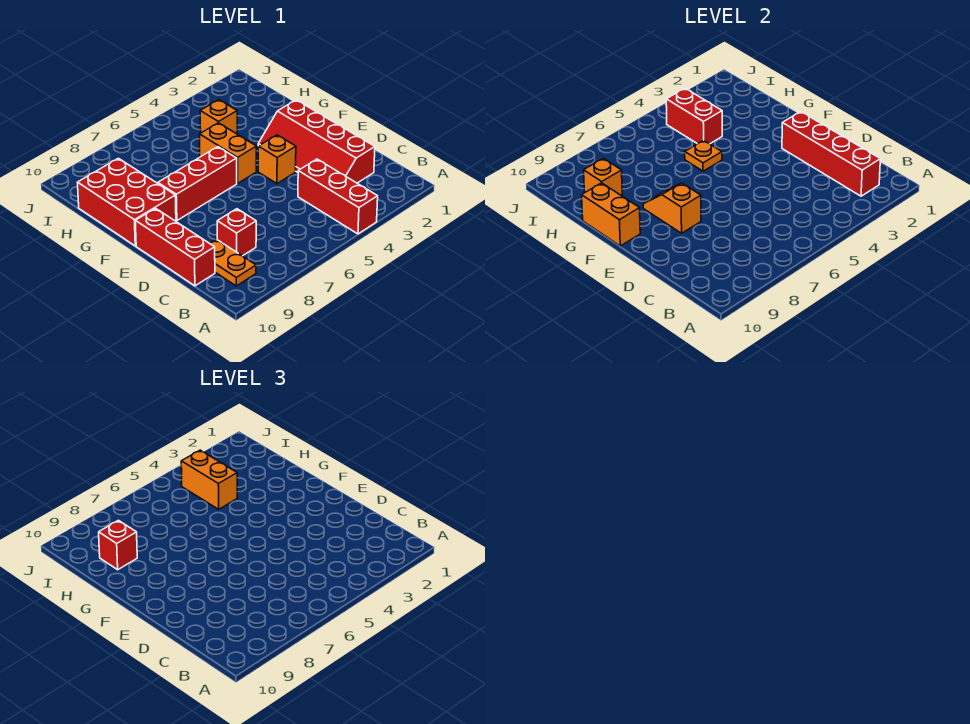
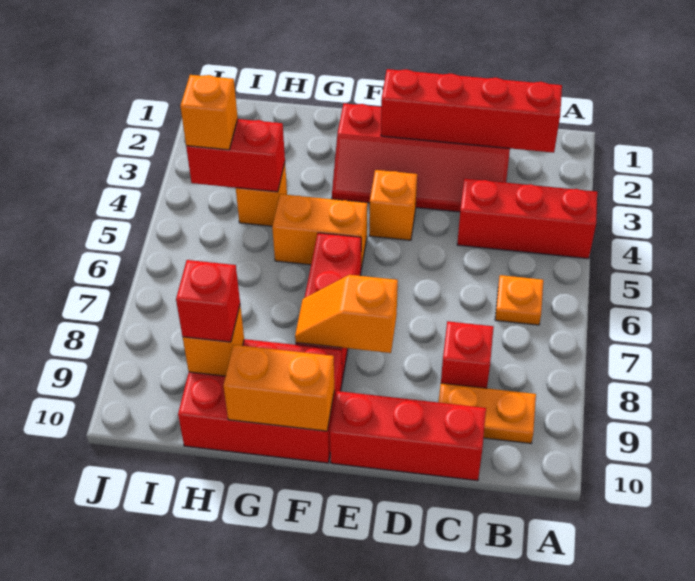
orange 1x1 plate [685,140,722,171] -> orange 1x1 plate moved to [495,275,543,325]
orange 1x2 brick [181,450,237,509] -> orange 1x1 brick [180,75,238,150]

